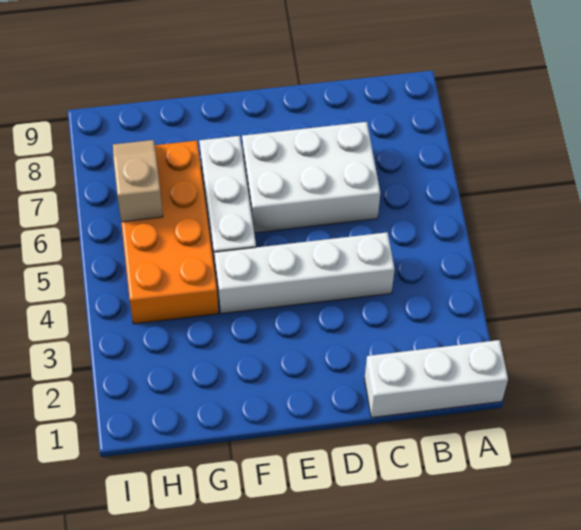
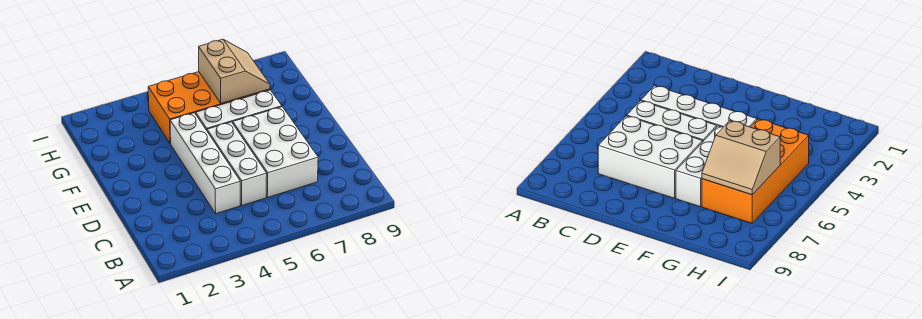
white 1x3 brick [364,340,508,418] -> white 1x3 brick moved to [207,122,267,205]
tan 1x2 slope [113,140,163,222] -> tan 2x2 slope [199,39,270,103]

